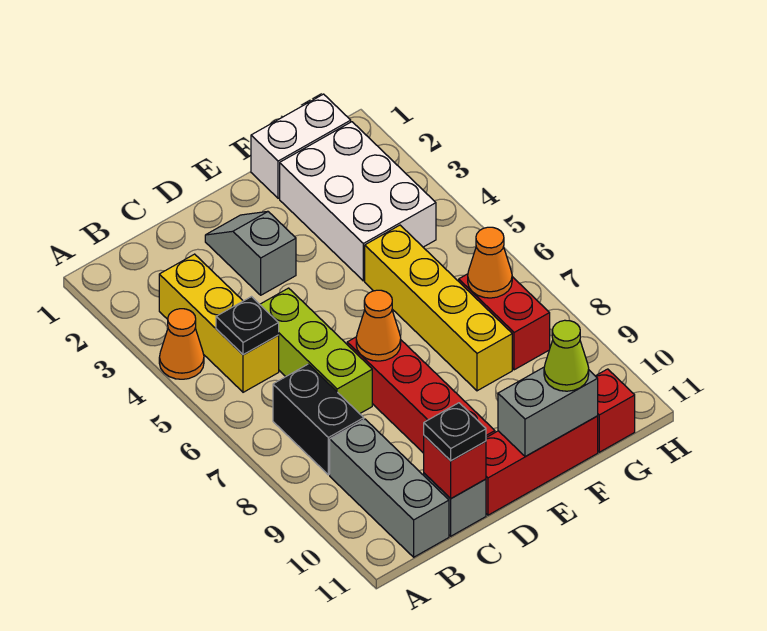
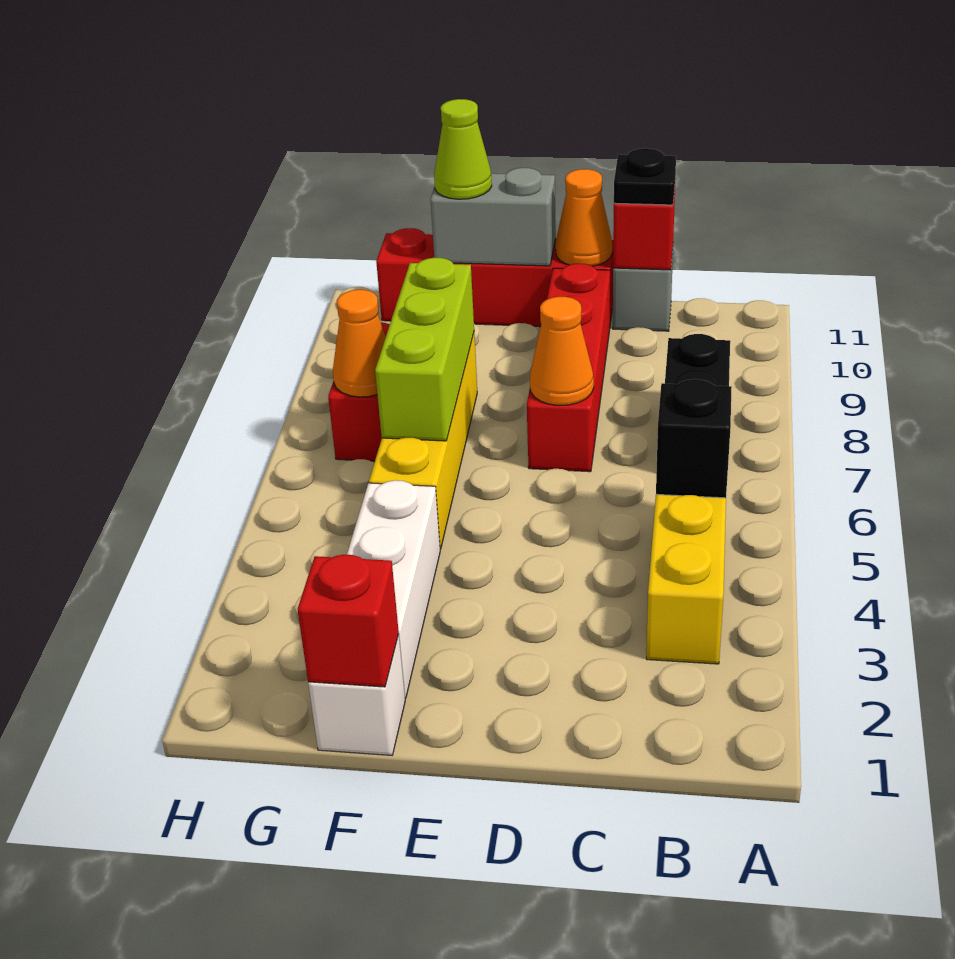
orange 1x1 cone [159,309,204,379] -> orange 1x1 cone moved to [556,169,612,266]
black 1x1 plate [216,297,279,355] -> black 1x1 brick [656,379,732,498]
grey 1x3 brick [330,419,449,557] -> none
lime 1x3 brick [260,288,372,414] -> lime 1x3 brick moved to [375,258,474,441]
grey 1x2 slope [205,212,296,295] -> none
white 1x2 brick [251,94,351,198] -> white 1x1 brick [308,634,405,755]
none -> red 1x1 brick [298,555,399,687]
white 2x3 brick [280,122,436,281] -> white 1x3 brick [347,480,440,698]

